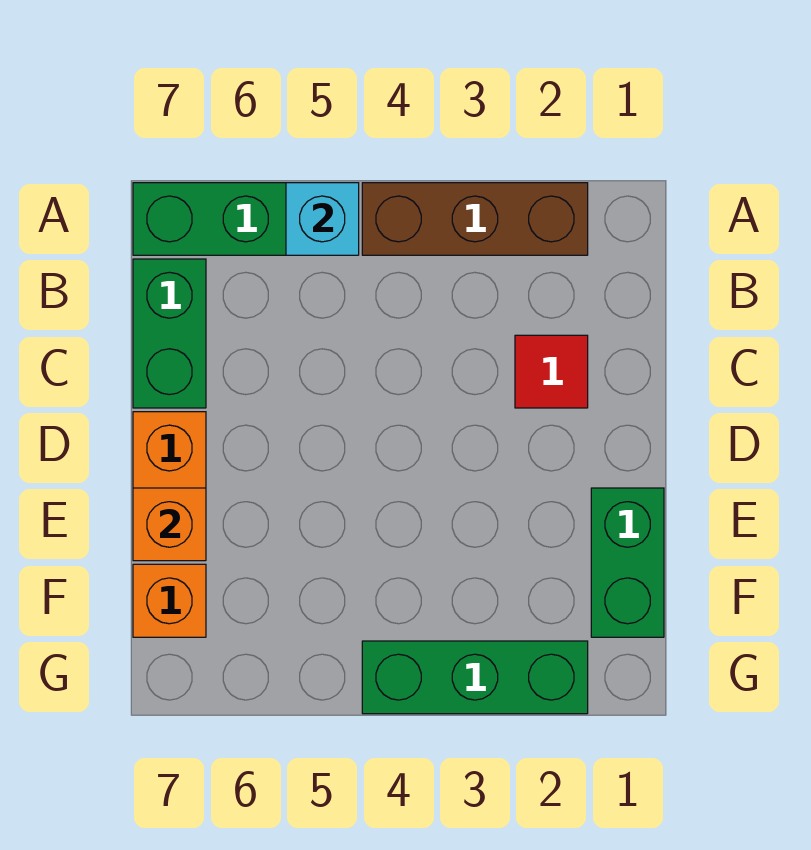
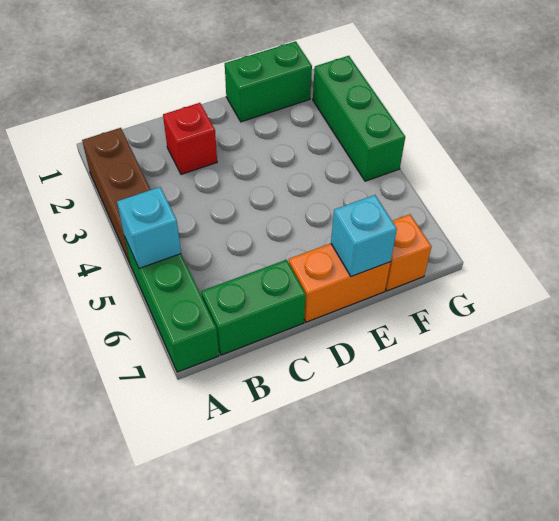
red 1x1 tile [515,335,588,408] -> red 1x1 brick [163,103,217,174]
orange 1x1 brick [133,488,206,561] -> cyan 1x1 brick [331,195,397,277]

